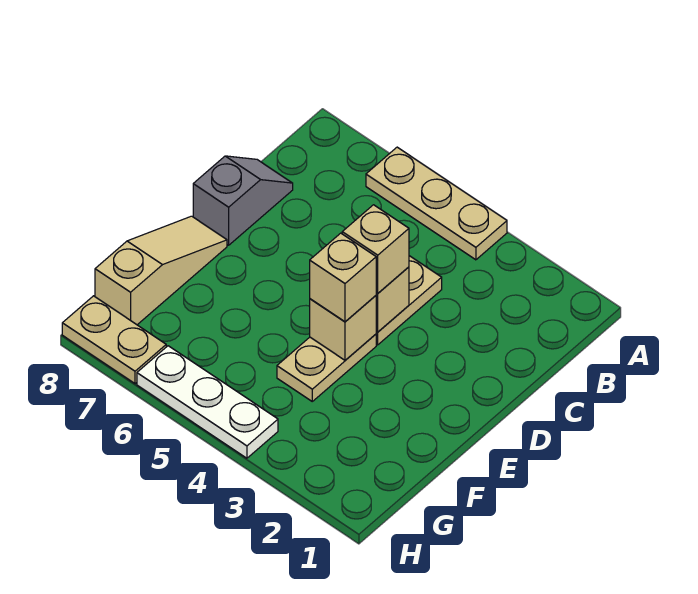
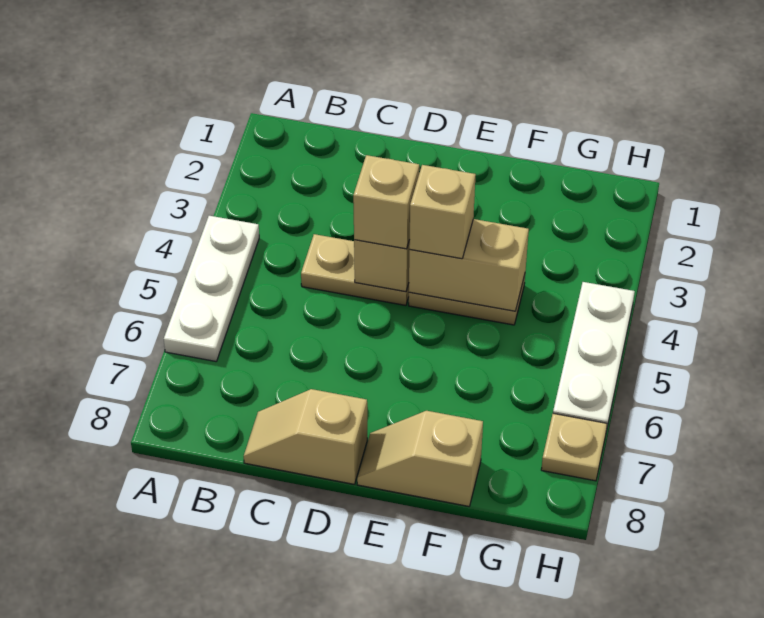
tan 1x3 plate [366,147,507,260] -> white 1x3 plate [164,216,259,361]
grey 1x2 slope [193,156,293,245] -> tan 1x2 slope [244,389,367,484]
tan 1x1 brick [310,296,376,360] -> tan 1x2 brick [409,219,529,311]
tan 1x3 slope [95,216,227,325] -> tan 1x2 slope [357,411,483,506]
tan 1x2 plate [62,296,166,384] -> tan 1x1 plate [541,413,607,481]

